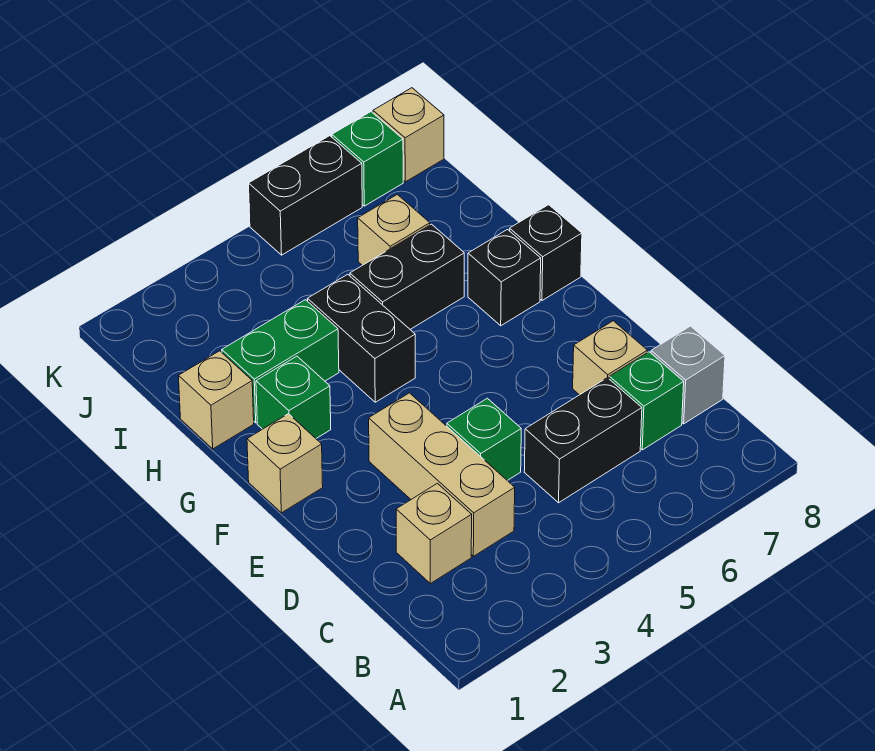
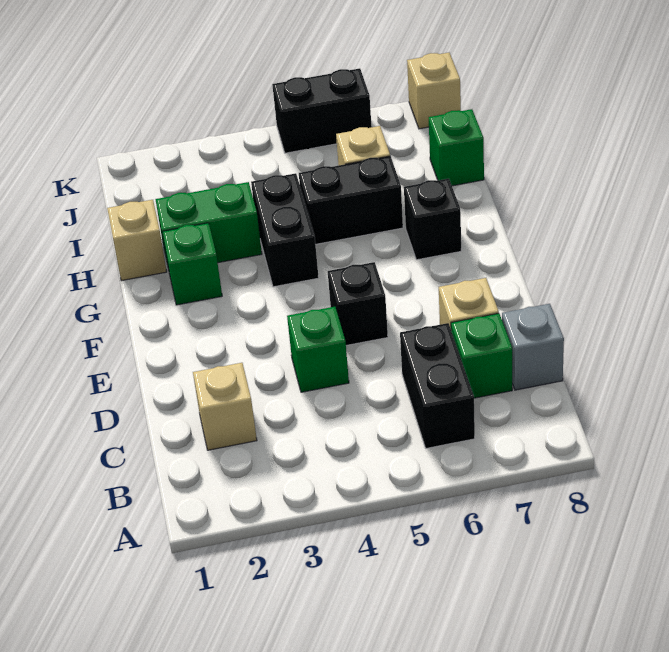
tan 1x3 brick [369,393,515,556] -> none
black 1x2 brick [524,378,642,503] -> black 1x2 brick turned to [400,323,475,448]
tan 1x1 brick [247,414,323,513] -> none
black 1x1 brick [510,205,582,300] -> black 1x1 brick moved to [328,262,388,345]
green 1x1 brick [332,112,403,206] -> green 1x1 brick moved to [429,109,484,186]

